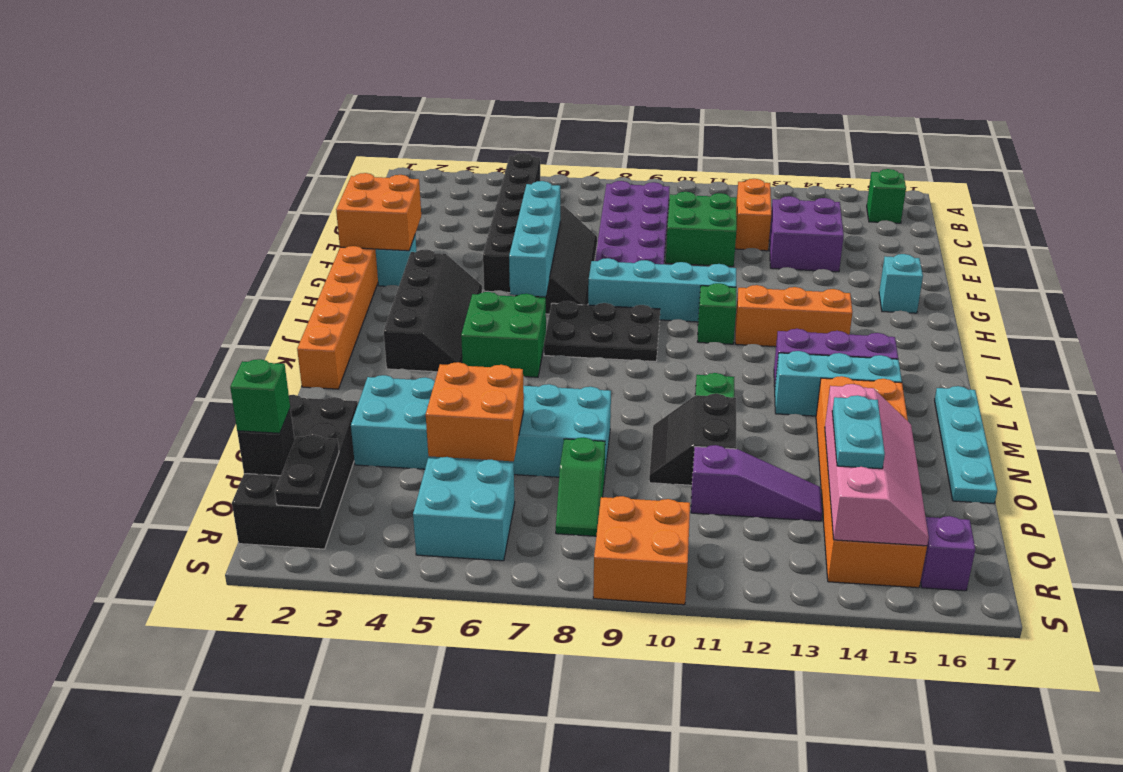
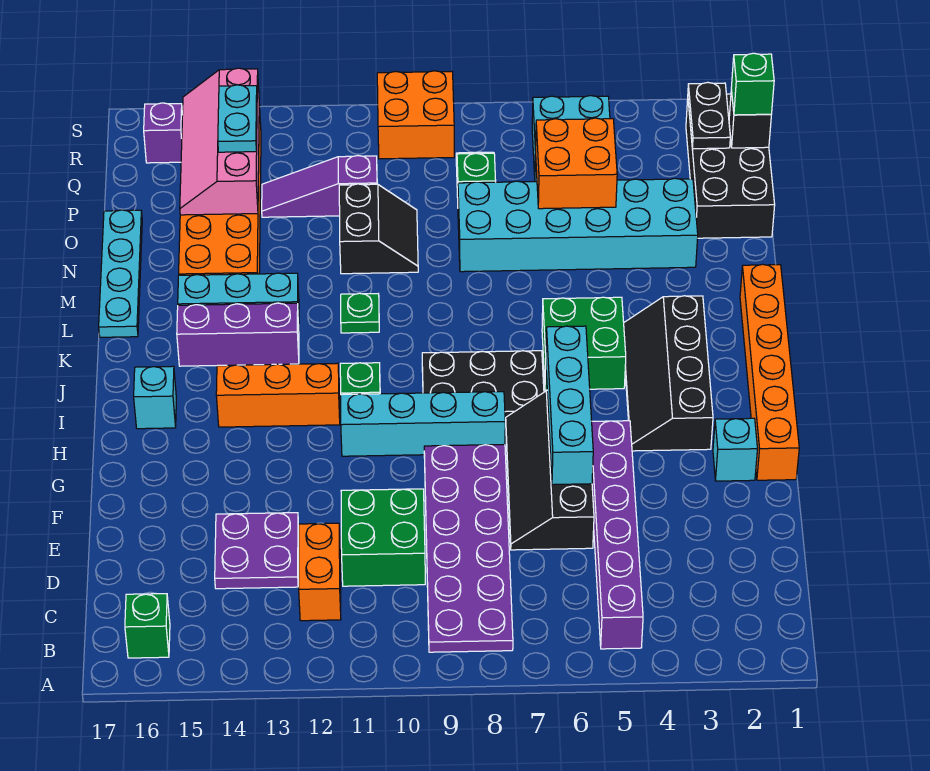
black 1x6 brick [483,153,540,293] -> purple 1x6 brick [592,421,643,649]
purple 2x2 brick [769,196,844,272] -> purple 2x2 plate [215,513,298,589]
orange 2x2 brick [336,173,421,251] -> none
cyan 1x1 brick [879,254,923,313] -> cyan 1x1 brick moved to [134,366,176,429]

